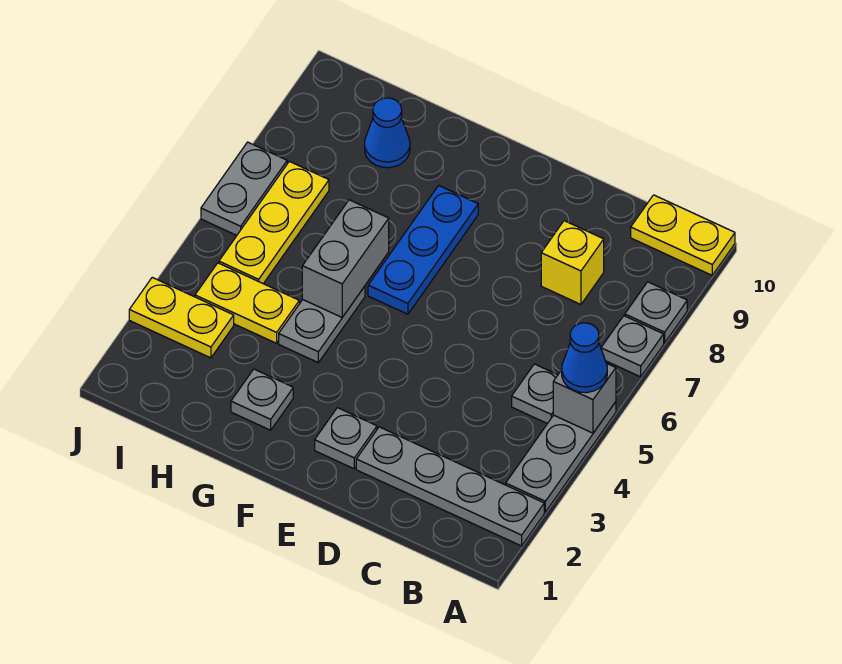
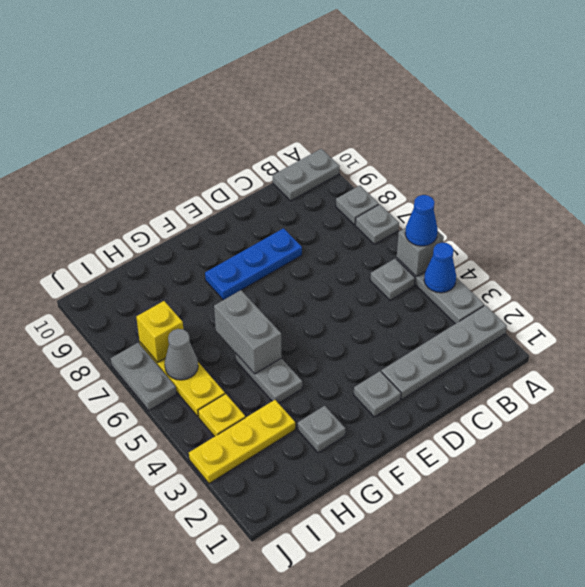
yellow 1x2 plate [631,195,735,275] -> grey 1x2 plate [273,149,340,201]
yellow 1x1 brick [541,221,604,304] -> yellow 1x1 brick moved to [136,301,183,362]
blue 1x3 plate [368,185,478,314] -> blue 1x3 plate turned to [205,228,302,300]
yellow 1x2 plate [195,263,299,343] -> yellow 1x1 plate [198,394,245,437]
blue 1x1 cone [365,98,410,168] -> blue 1x1 cone moved to [424,243,456,293]
yellow 1x2 plate [129,277,234,358] -> yellow 1x3 plate [189,400,295,484]
none -> grey 1x1 cone [165,329,198,380]

